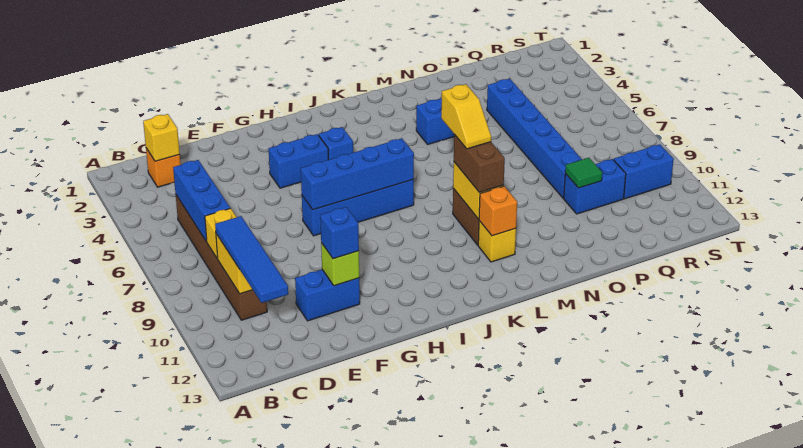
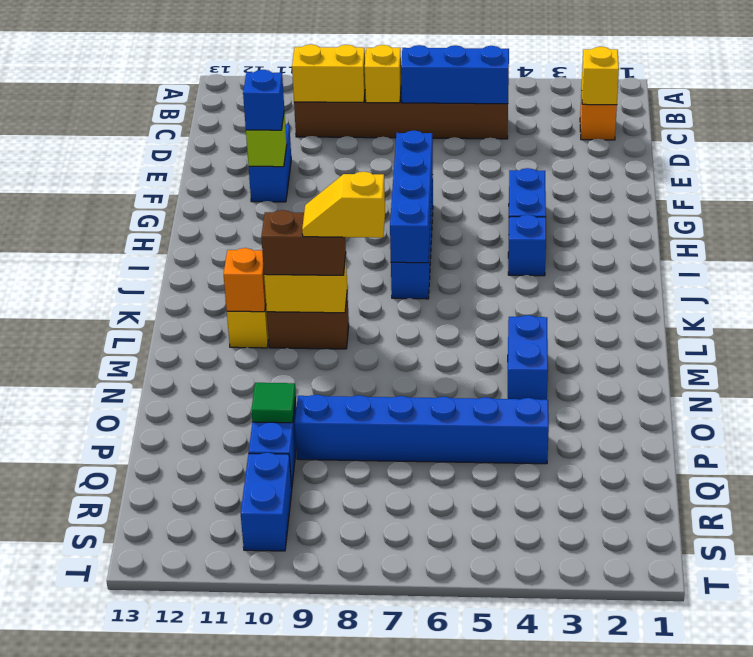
blue 1x4 tile [215,216,288,303] -> none

